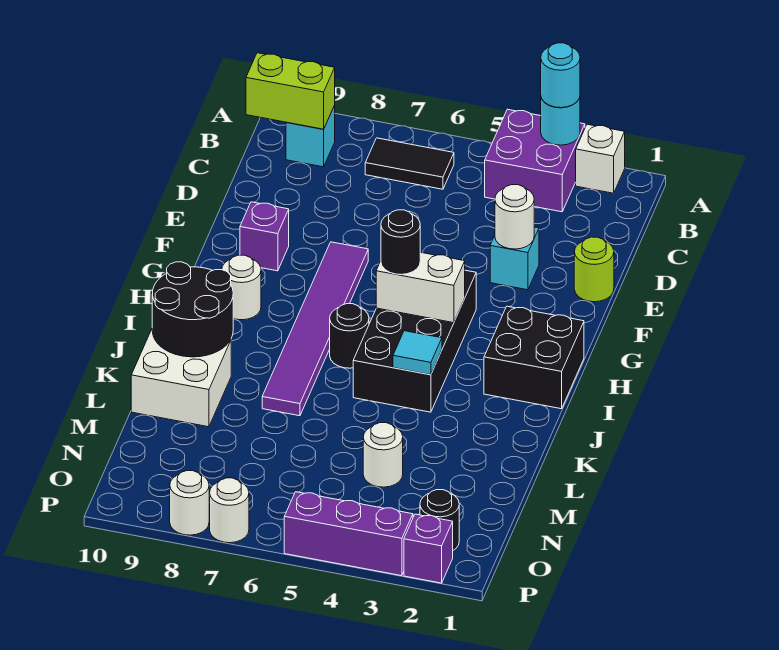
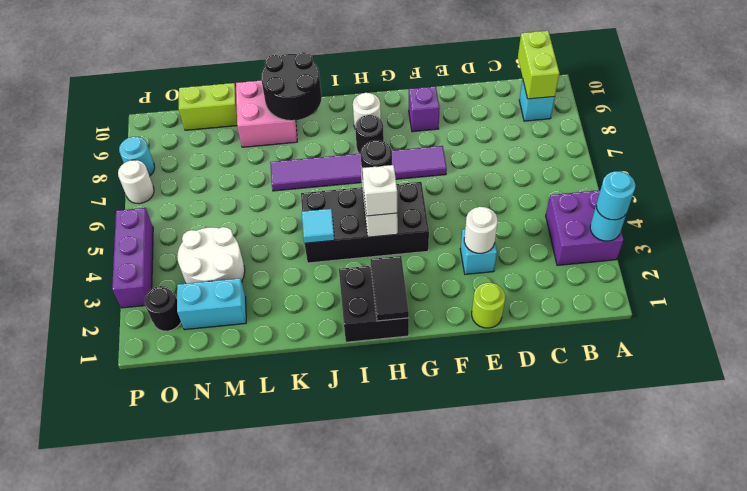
white 1x1 brick [576,124,625,193] -> white 1x1 brick moved to [362,165,397,216]
black 1x2 tile [365,138,454,189] -> black 1x2 tile moved to [371,256,409,321]
black 1x1 round brick [330,304,369,368] -> black 1x1 round brick moved to [355,115,384,154]
white 2x2 brick [131,329,231,427] -> pink 2x2 brick [236,81,297,147]
none -> cyan 1x2 brick [177,278,246,330]
white 1x1 round brick [363,423,403,487] -> white 2x2 round brick [177,227,245,284]
none -> lime 1x2 brick [179,83,237,130]
purple 1x1 brick [404,514,453,583] -> none
white 1x1 round brick [170,471,209,535] -> cyan 1x1 round brick [119,137,155,176]

